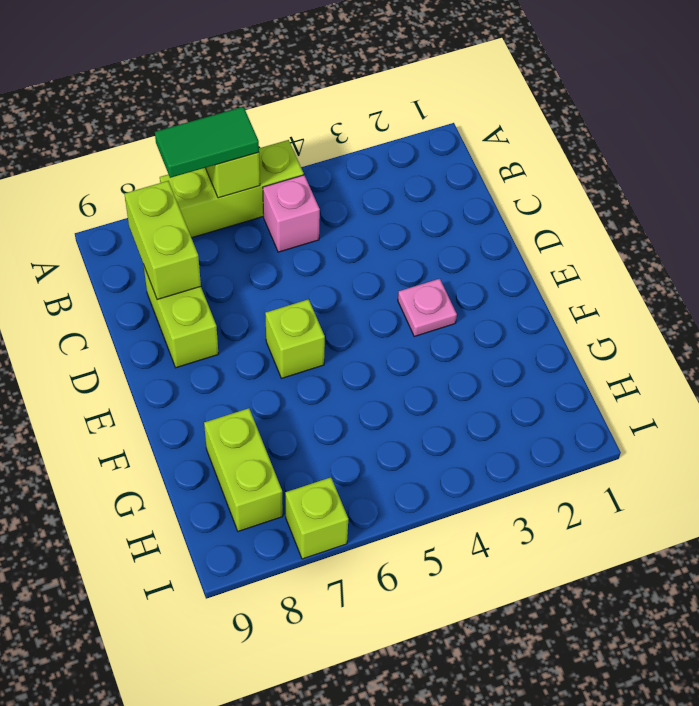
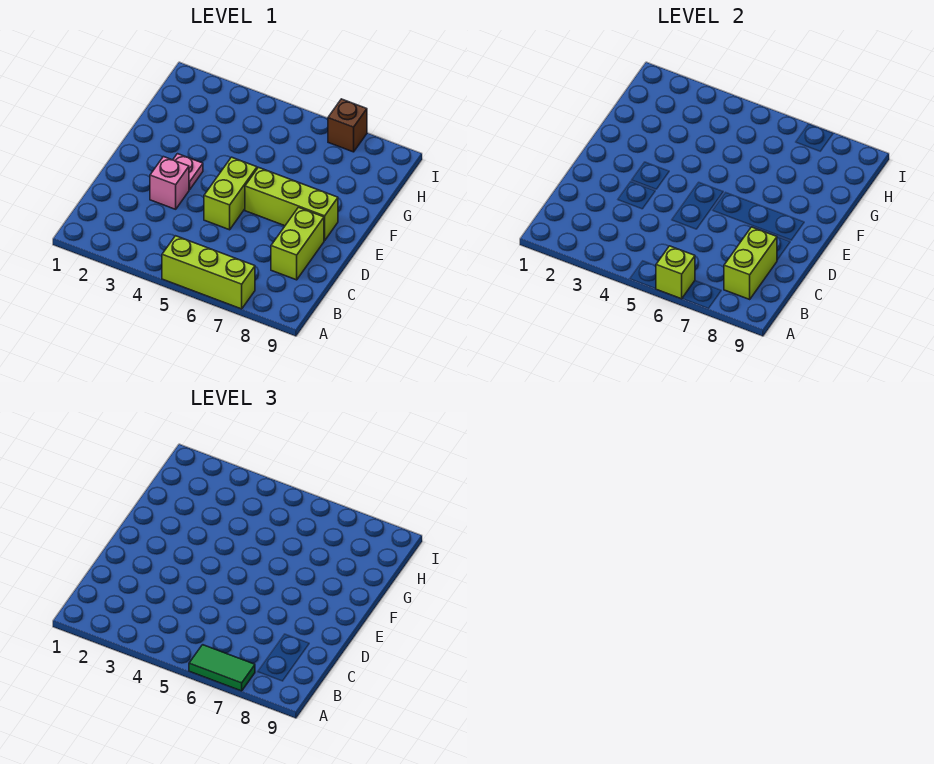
pink 1x1 brick [263,175,320,252] -> pink 1x1 brick moved to [150,157,189,209]
lime 1x1 brick [265,299,325,378] -> lime 1x3 brick [245,167,338,241]
lime 1x2 brick [204,408,283,531] -> lime 1x2 brick moved to [204,157,257,230]
lime 1x1 brick [285,477,348,559] -> brown 1x1 brick [328,99,367,152]

